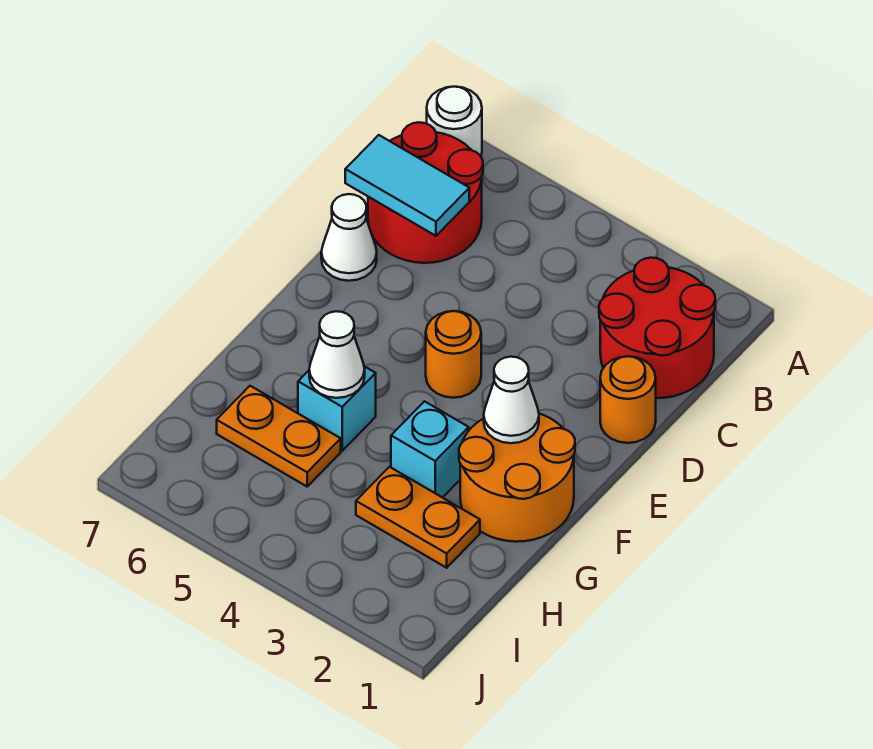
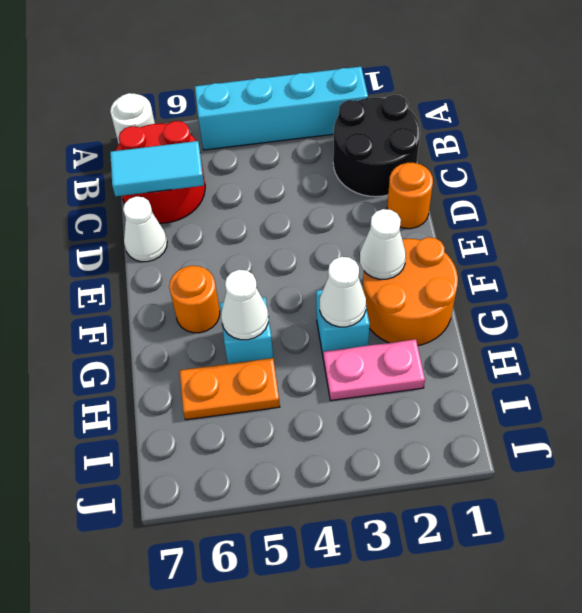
none -> cyan 1x4 brick [195,67,368,150]
red 2x2 round brick [599,258,715,398] -> black 2x2 round brick [333,95,420,197]
orange 1x1 round brick [426,311,481,398] -> orange 1x1 round brick moved to [169,266,220,333]
none -> white 1x1 cone [320,257,366,327]
orange 1x2 plate [356,467,480,568] -> pink 1x2 plate [323,339,425,400]

